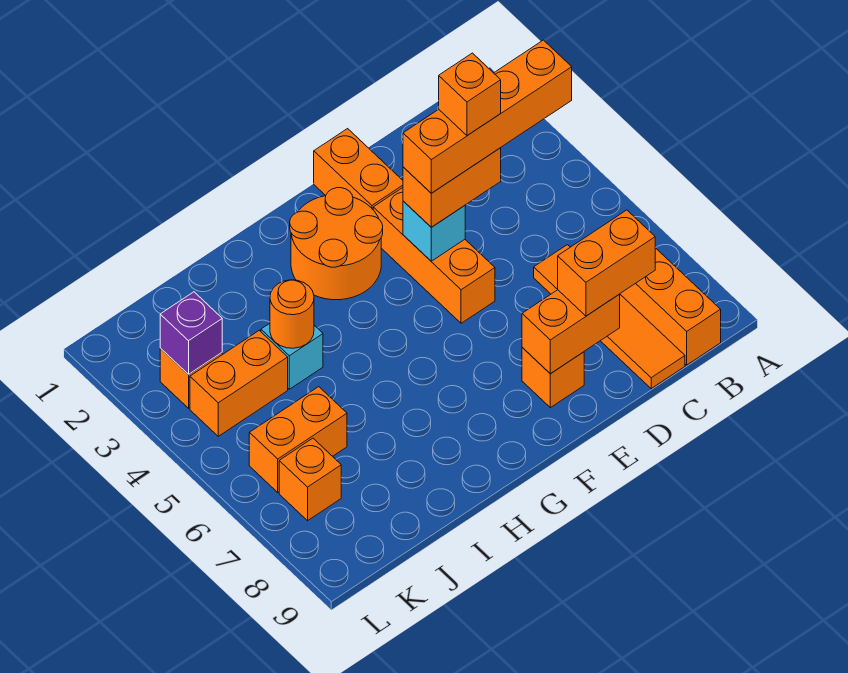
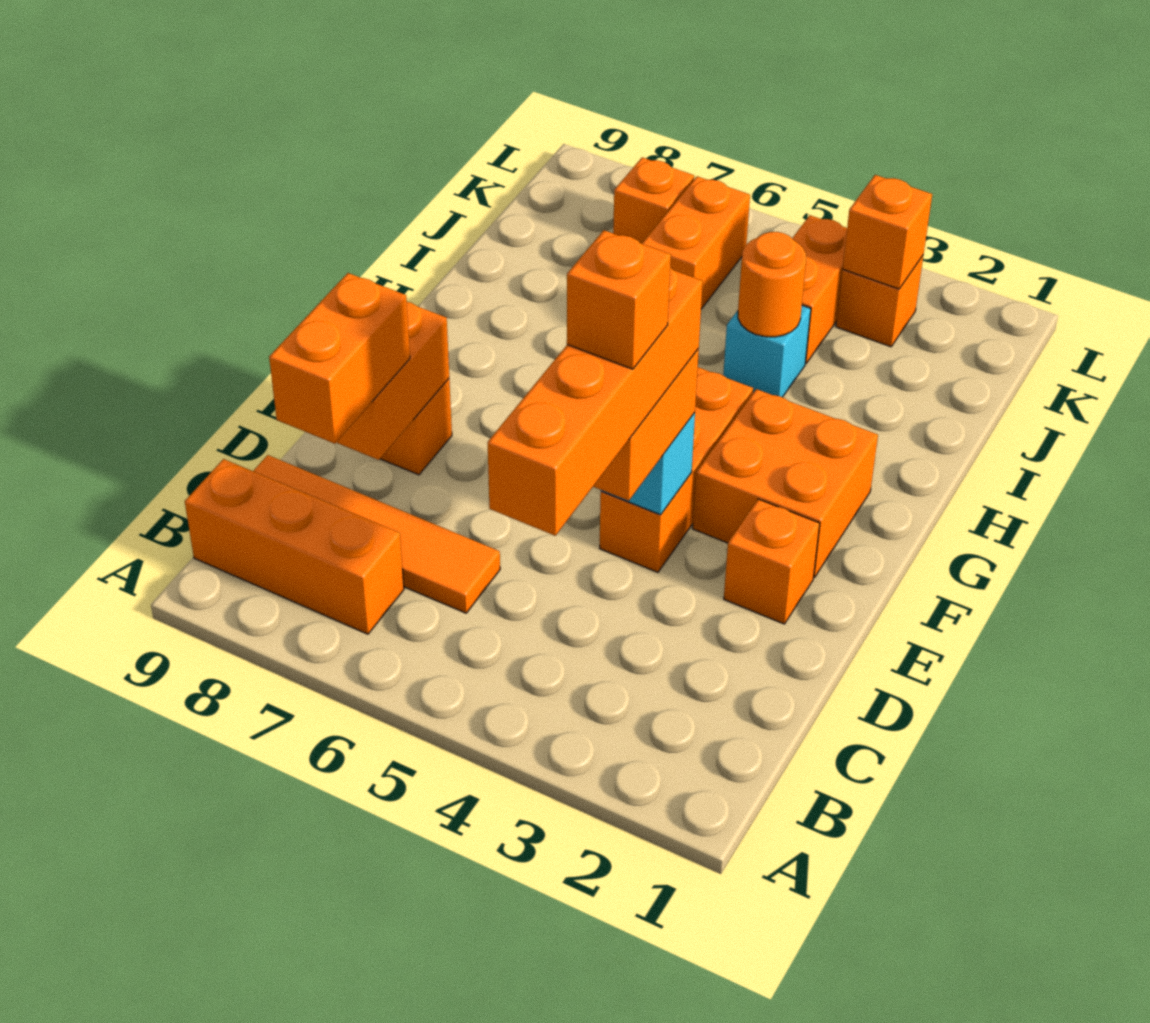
orange 1x2 brick [314,129,403,209] -> orange 1x1 brick [724,499,820,624]
orange 1x3 brick [373,188,495,323] -> orange 1x3 brick turned to [600,367,753,572]
orange 2x2 round brick [290,188,383,300] -> orange 2x2 brick [693,389,878,578]
purple 1x1 brick [160,292,222,374] -> orange 1x1 brick [843,175,932,289]

